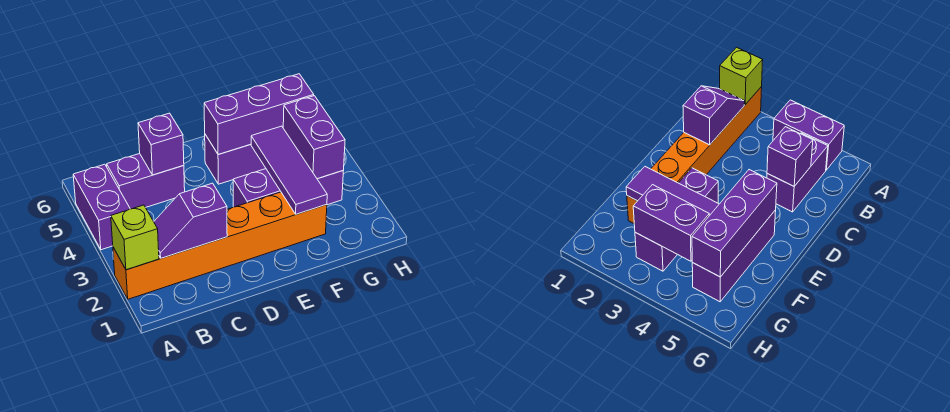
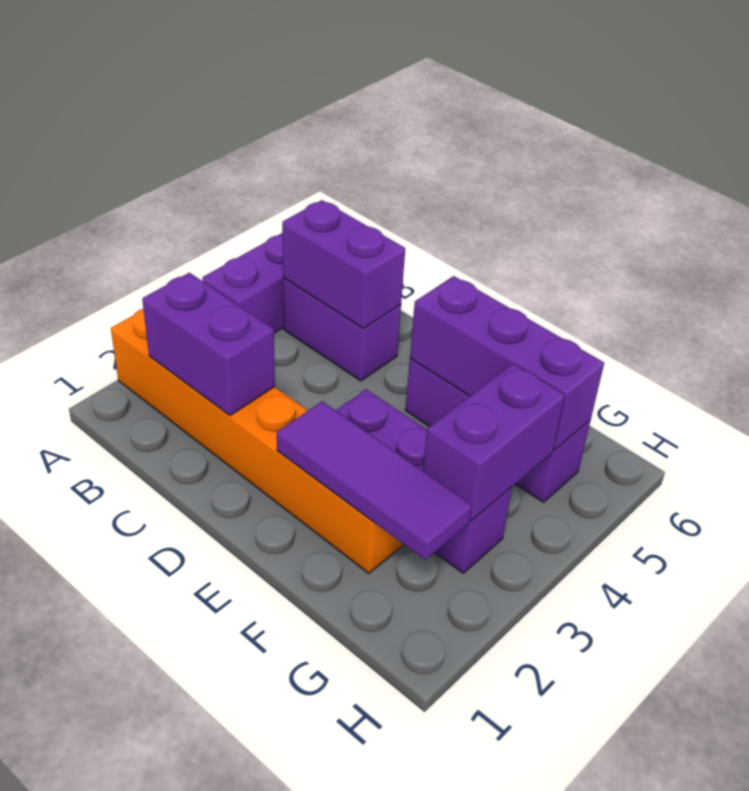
lime 1x1 brick [111,205,159,270] -> none
purple 1x2 slope [154,183,227,258] -> purple 1x2 brick [142,273,275,415]
purple 1x1 brick [138,113,184,175] -> purple 1x2 brick [282,200,405,328]
purple 1x3 tile [251,126,327,214] -> purple 1x3 tile turned to [277,401,472,560]

